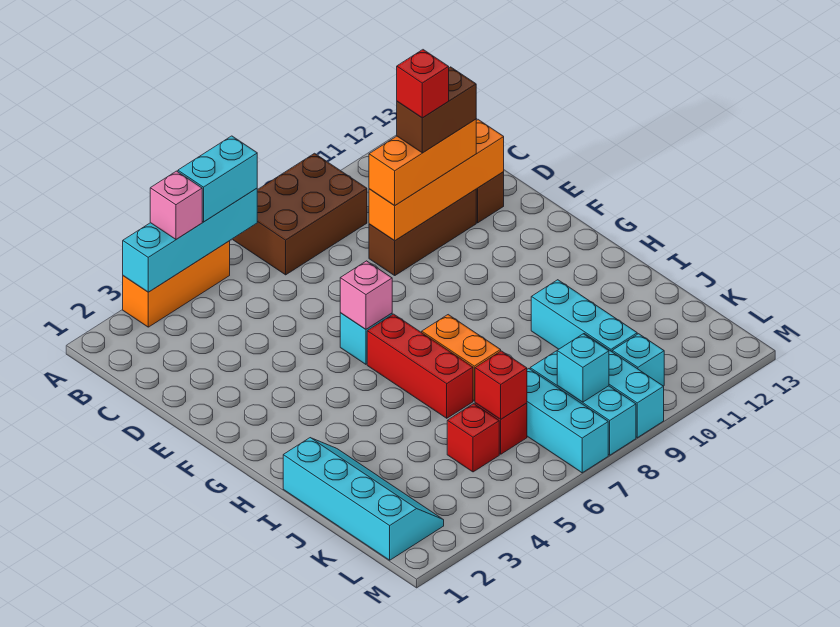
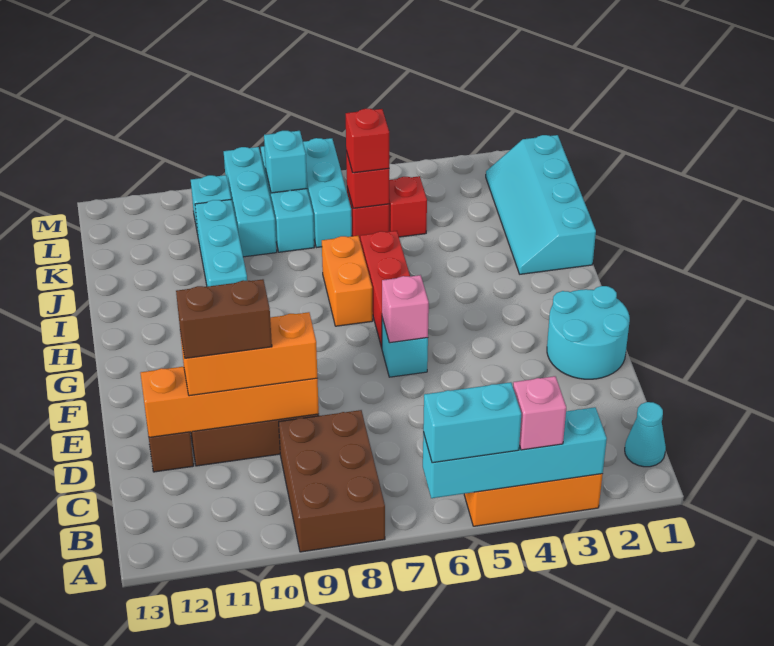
brown 2x3 brick [233,153,367,275] -> brown 2x3 brick turned to [279,410,385,552]
none -> cyan 1x1 cone [625,402,666,467]
red 1x1 brick [397,50,449,118] -> red 1x1 brick moved to [346,109,389,173]
none -> cyan 2x2 round brick [547,286,630,379]

